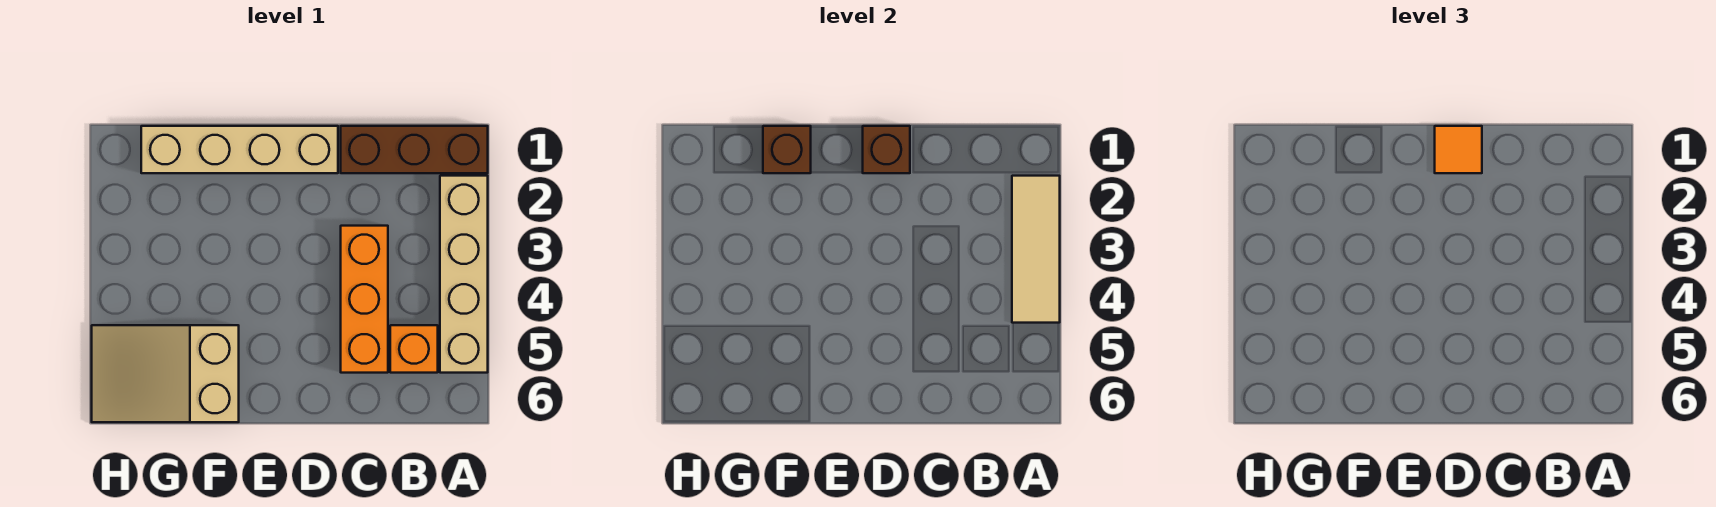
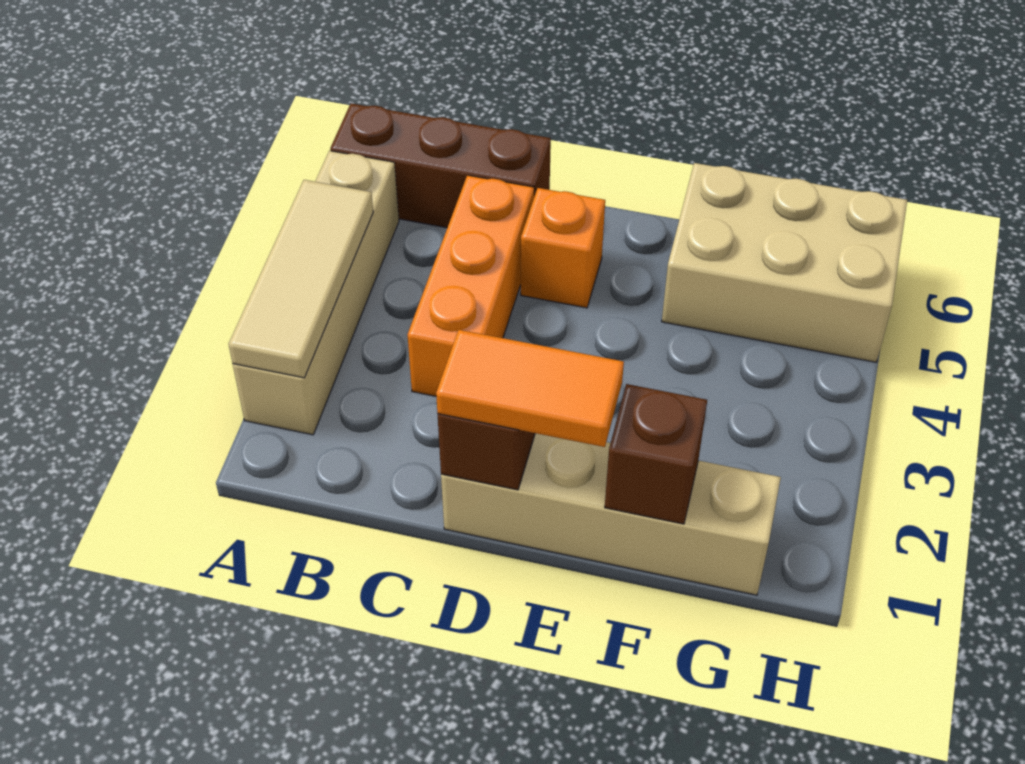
brown 1x3 brick [341,126,488,173] -> brown 1x3 brick moved to [330,103,551,228]
orange 1x1 brick [390,325,438,373] -> orange 1x1 brick moved to [521,188,605,308]
orange 1x1 tile [1435,126,1482,173] -> orange 1x2 tile [436,330,624,447]
tan 2x3 slope [92,325,239,422] -> tan 2x3 brick [662,163,907,362]

